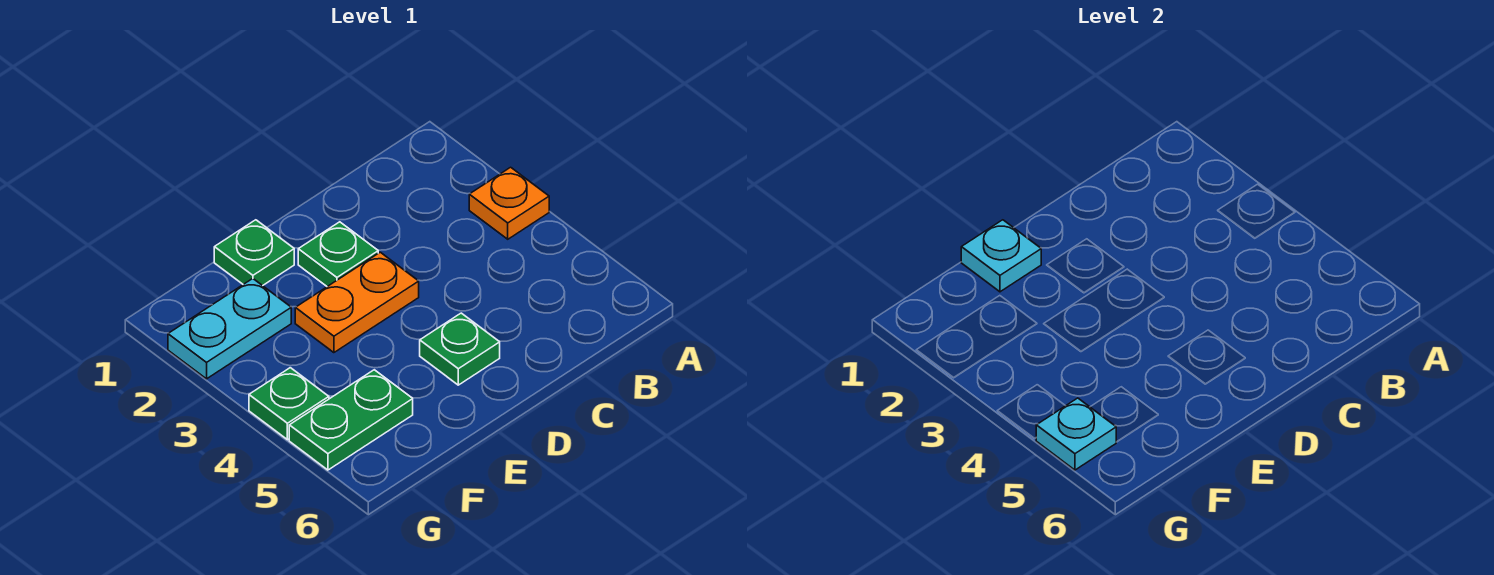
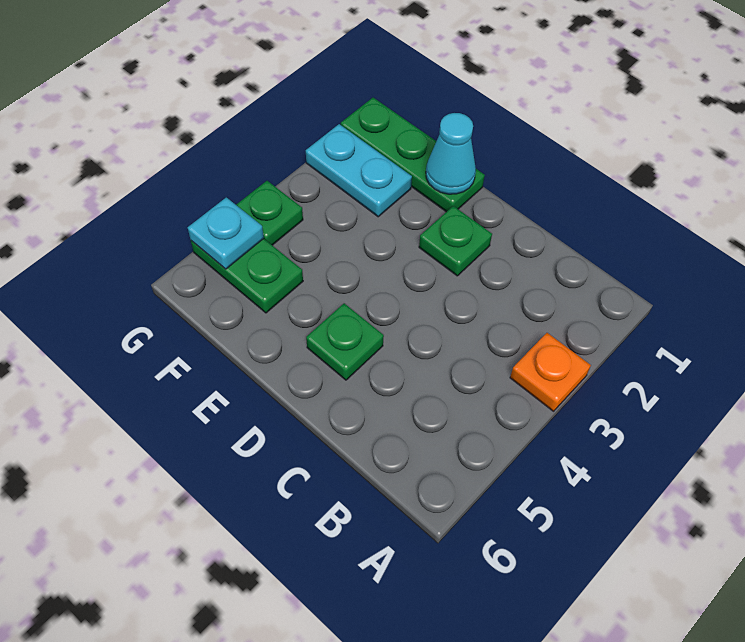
orange 1x2 plate [295,252,419,353] -> none
green 1x1 plate [214,220,294,286] -> green 1x3 plate [341,98,485,212]
cyan 1x1 plate [961,220,1041,292] -> cyan 1x1 cone [426,113,476,194]

